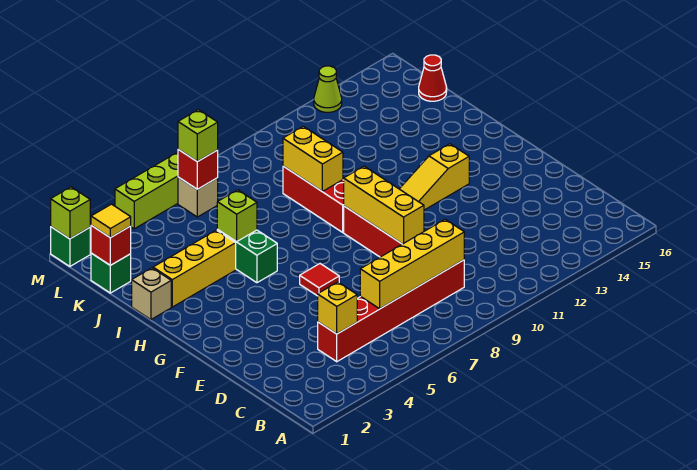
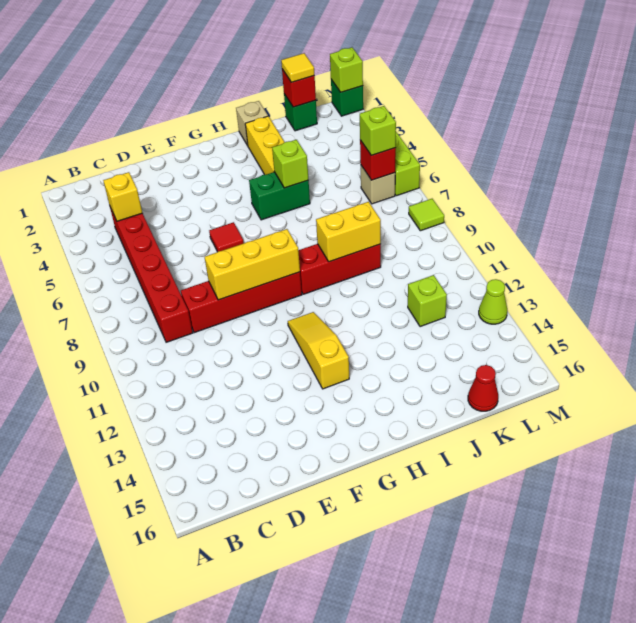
yellow 1x4 brick [360,219,464,309] -> none
none -> lime 1x1 brick [408,275,447,327]
none -> lime 1x1 tile [409,199,444,231]

